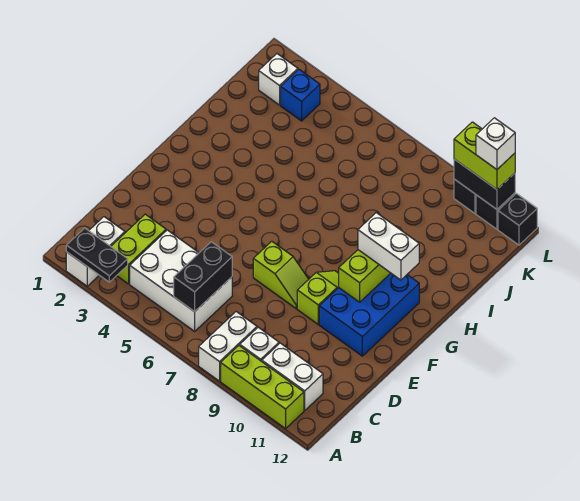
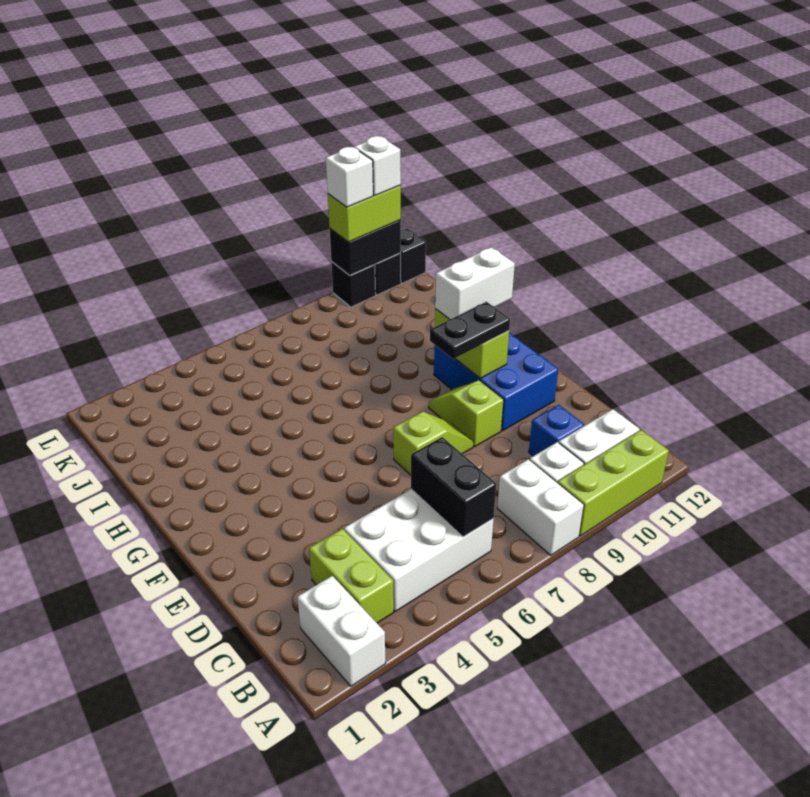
black 1x2 plate [66,228,128,282] -> black 1x2 plate moved to [430,302,510,359]
white 1x1 brick [259,54,298,105] -> white 1x1 brick moved to [326,147,373,207]
blue 1x1 brick [281,70,320,121] -> blue 1x1 brick moved to [529,405,584,456]

